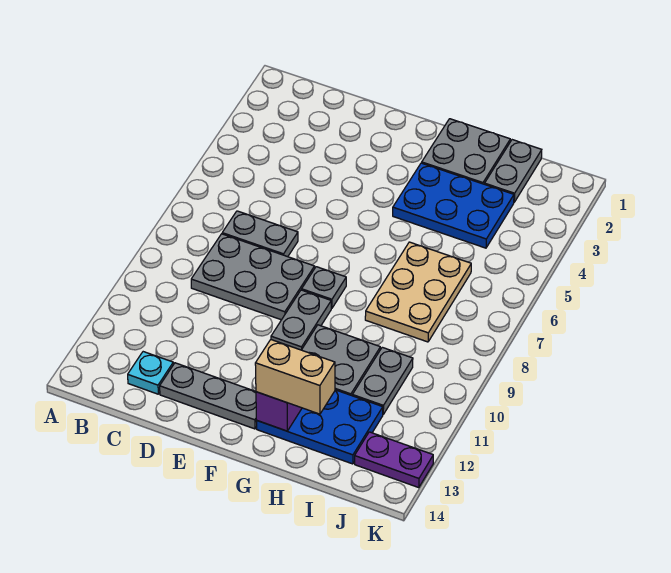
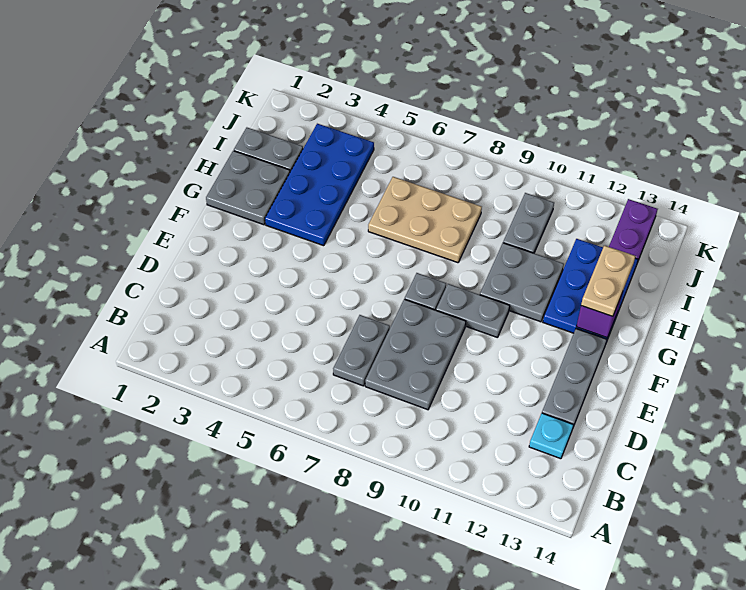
blue 2x3 plate [393,163,514,248] -> blue 2x4 plate [265,124,374,246]
tan 1x2 brick [255,340,335,414] -> tan 1x2 plate [581,245,635,316]
grey 1x2 plate [352,347,413,414] -> grey 1x2 plate turned to [503,193,554,253]

